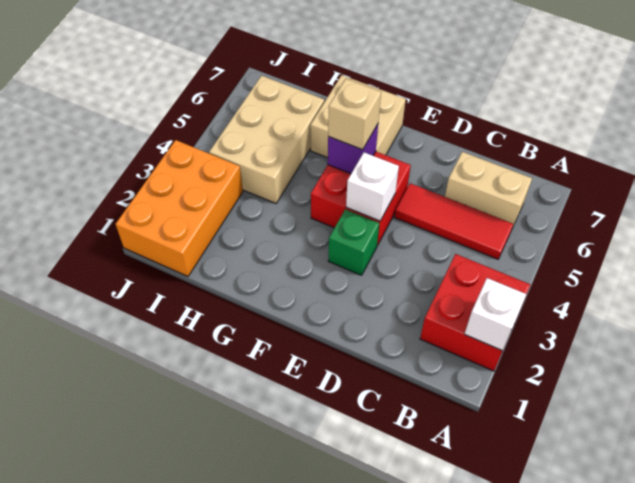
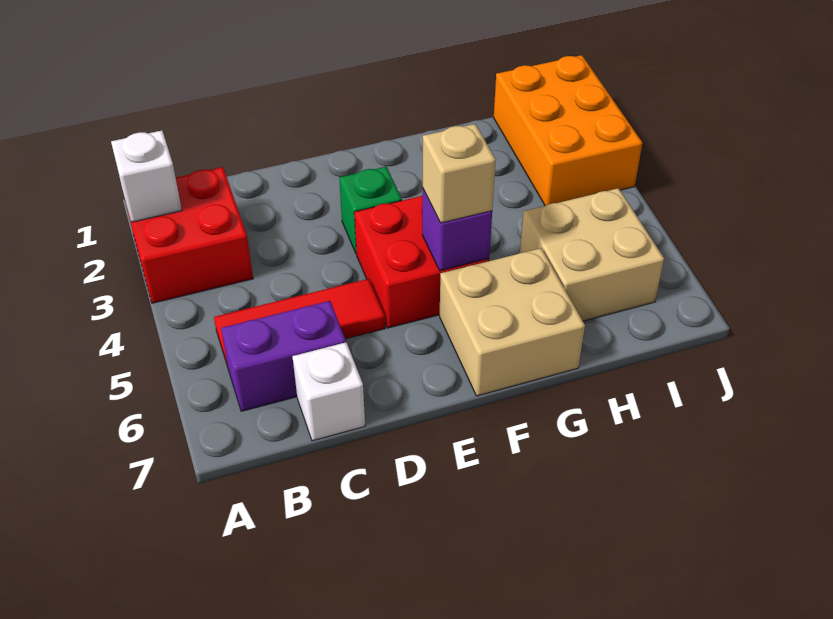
tan 1x2 brick [445,152,532,226] -> purple 1x2 brick [221,301,346,411]
white 1x1 brick [346,152,399,221] -> white 1x1 brick moved to [292,342,365,441]
tan 2x3 brick [209,76,324,203] -> tan 2x2 brick [520,188,664,321]

